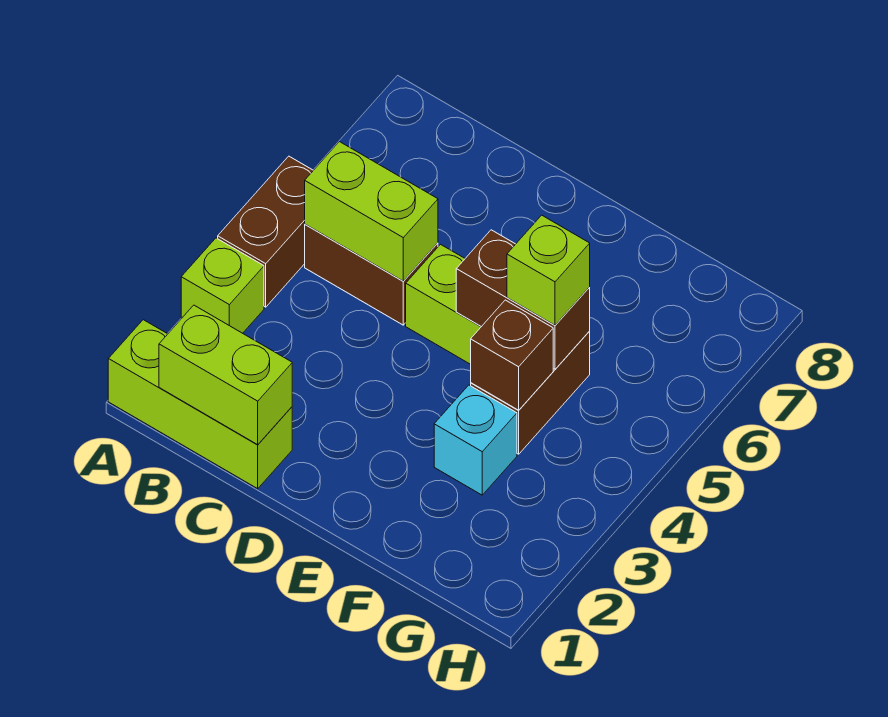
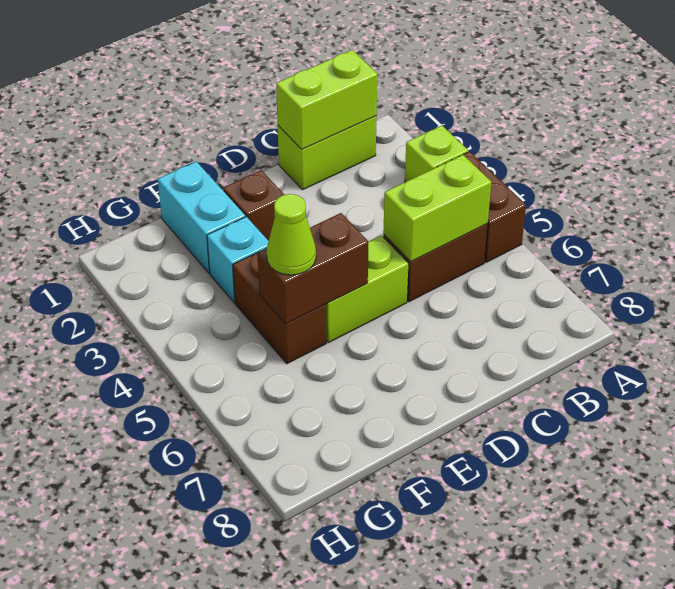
lime 1x3 brick [108,320,292,489] -> lime 1x2 brick [278,116,377,190]
none -> cyan 1x2 brick [158,162,245,273]
brown 1x1 brick [471,300,553,410] -> brown 1x1 brick moved to [223,170,284,241]
lime 1x1 brick [507,215,590,325] -> lime 1x1 cone [267,194,316,275]

